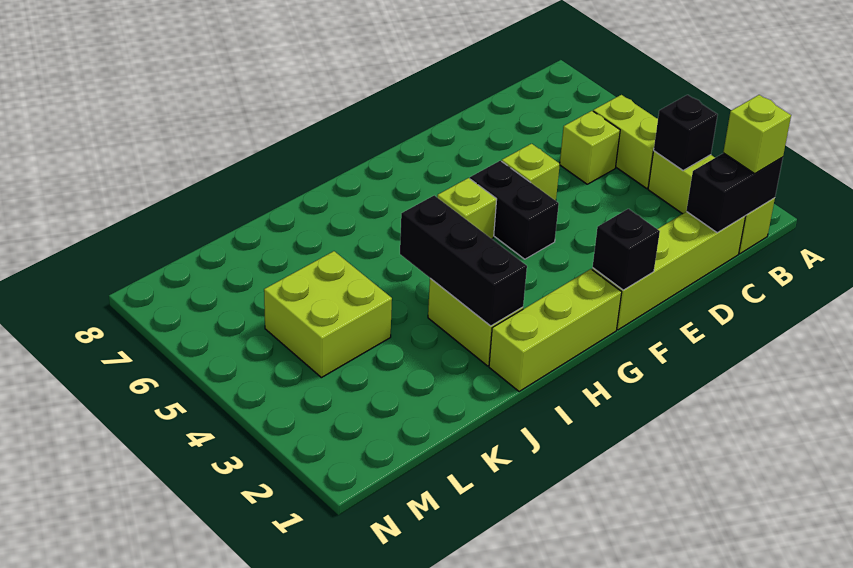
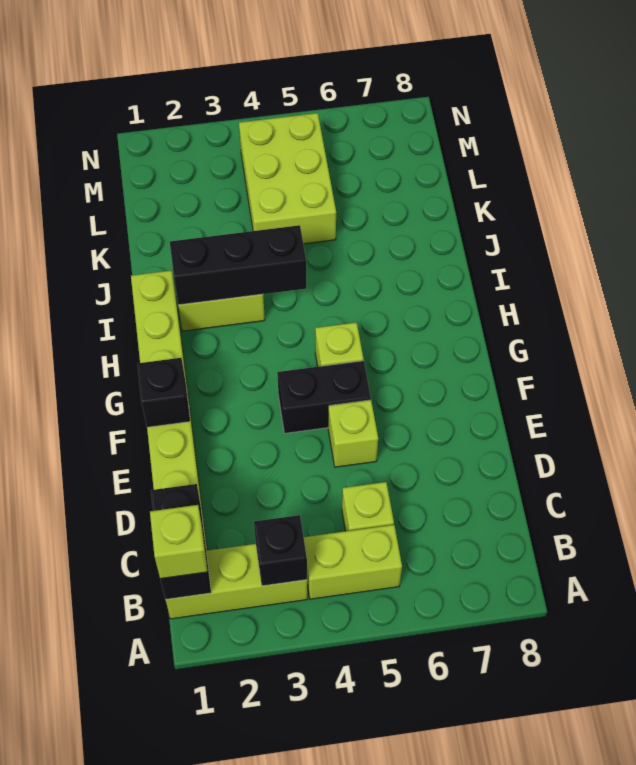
lime 2x2 brick [264,251,392,378] -> lime 2x3 brick [239,113,336,244]

